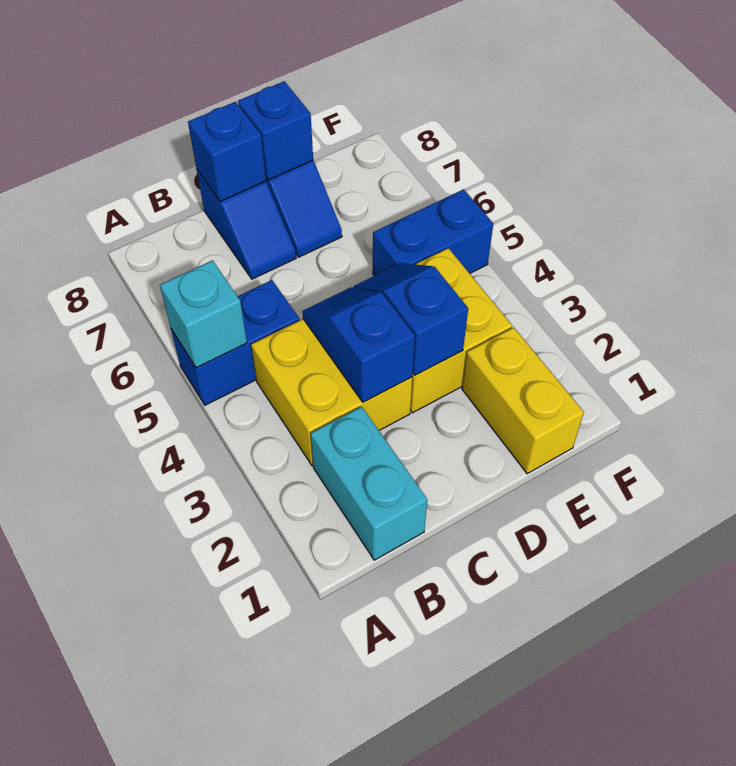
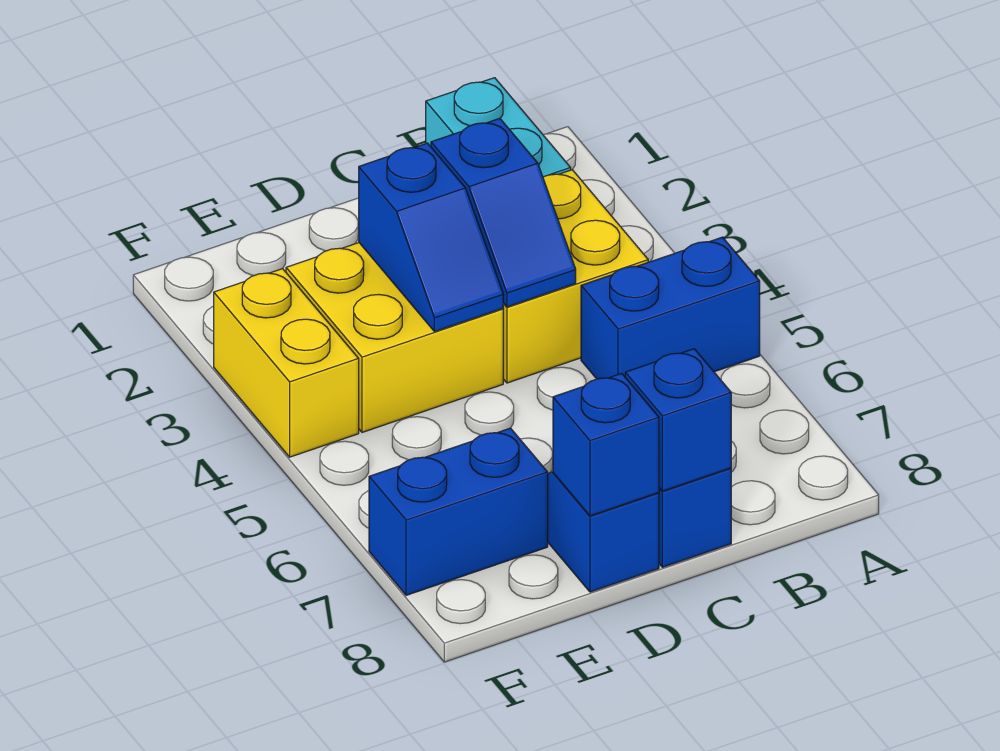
cyan 1x1 brick [160,260,247,368] -> none
yellow 1x2 brick [462,327,584,474] -> yellow 1x2 brick moved to [214,269,359,457]
blue 1x2 brick [373,189,493,276] -> blue 1x2 brick moved to [369,428,548,595]

